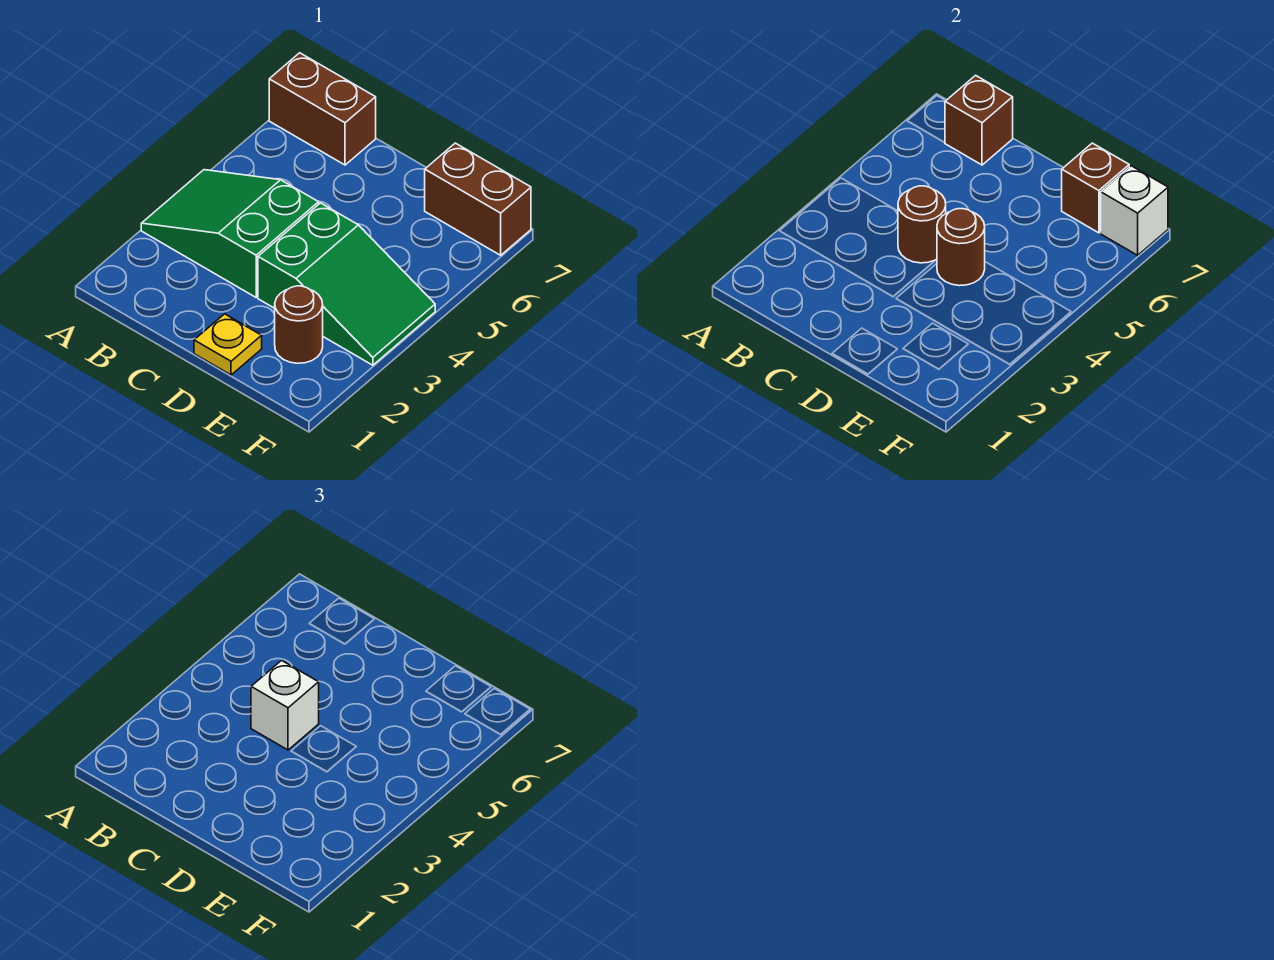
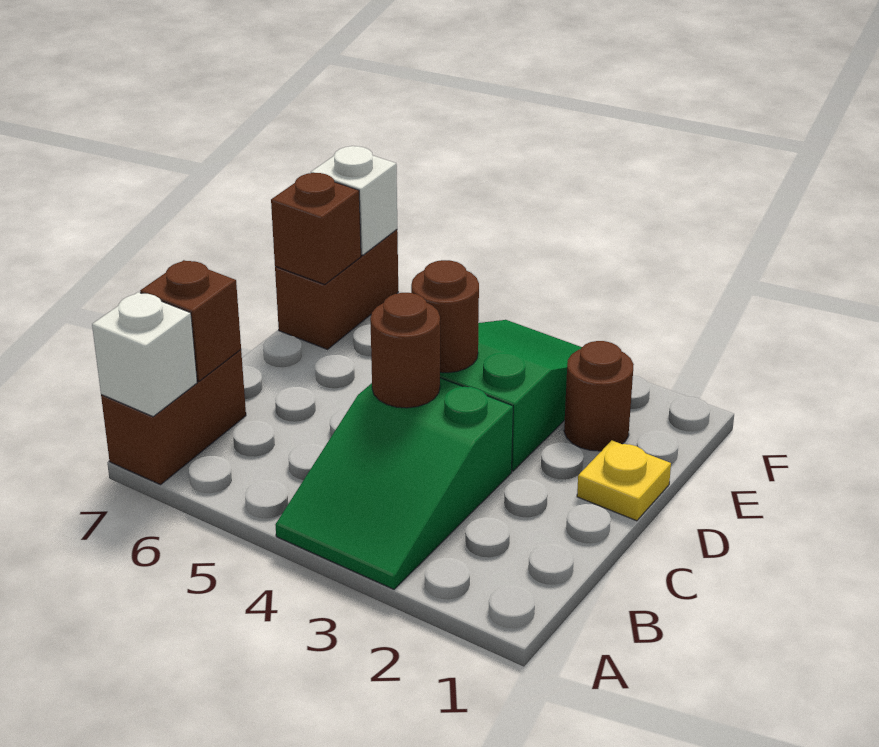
white 1x1 brick [251,660,319,750] -> white 1x1 brick moved to [92,292,197,417]

